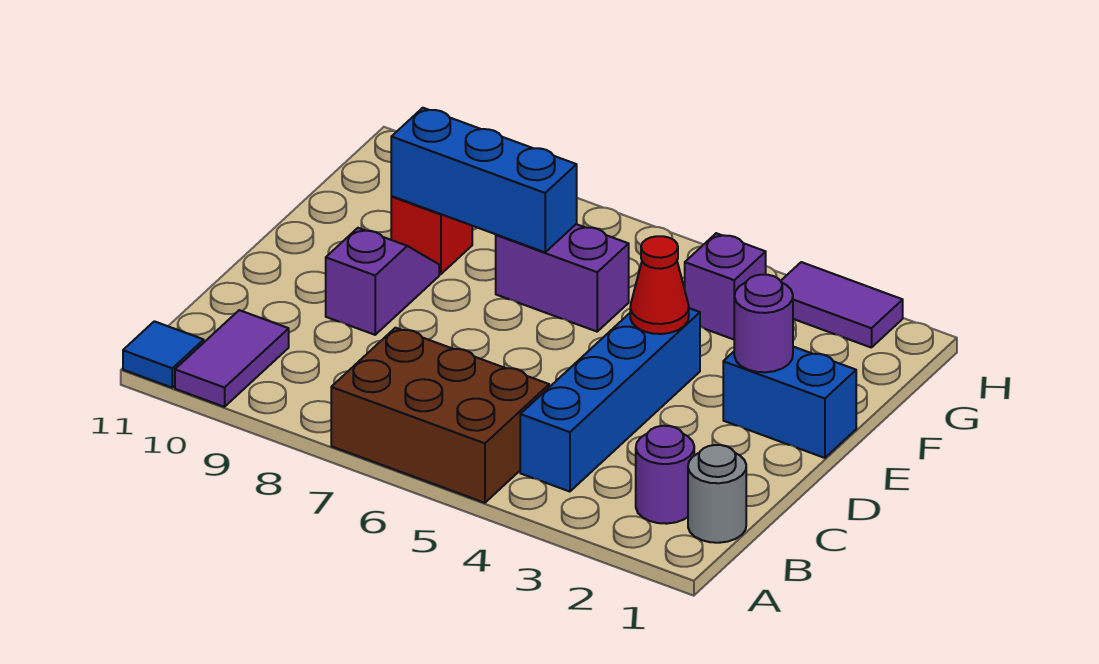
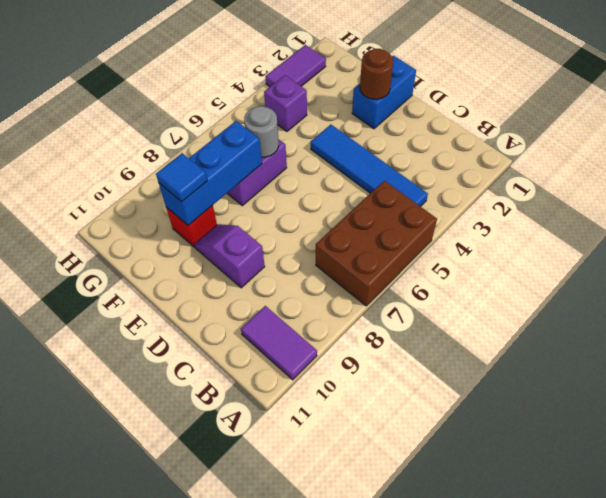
blue 1x1 tile [123,321,204,388] -> blue 1x1 tile moved to [156,153,208,202]
grey 1x1 round brick [688,445,746,543] -> grey 1x1 round brick moved to [244,106,279,157]
purple 1x1 round brick [636,426,694,524] -> none
blue 1x4 brick [520,308,700,492] -> blue 1x4 tile [311,125,428,207]
purple 1x1 round brick [734,275,793,372] -> brown 1x1 round brick [360,49,393,99]
red 1x1 cone [630,236,689,334] -> none

